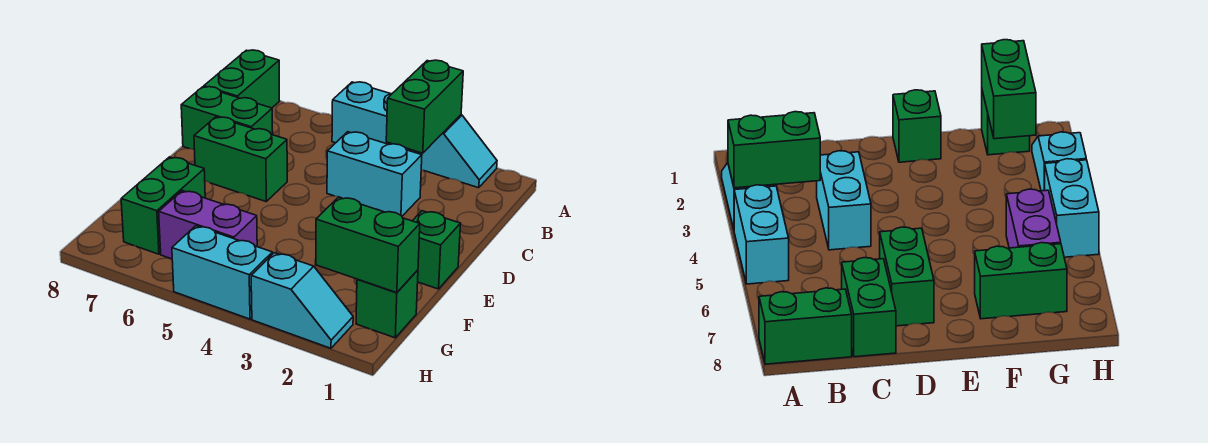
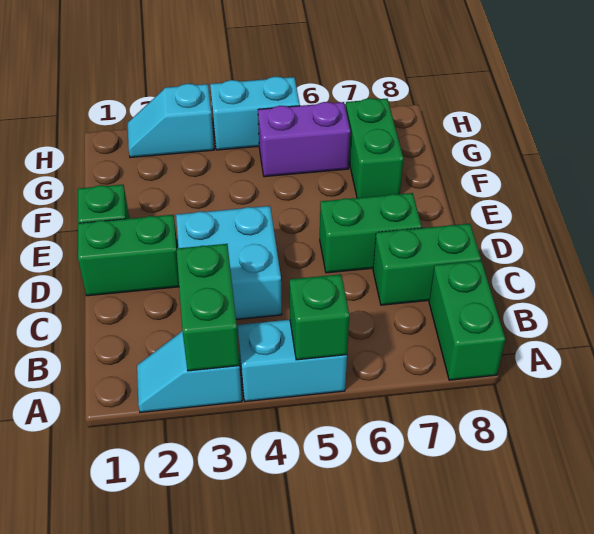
cyan 1x2 brick [327,132,422,216] -> cyan 2x2 brick [176,206,282,319]
green 1x1 brick [356,270,418,338] -> green 1x1 brick moved to [290,274,349,360]
green 1x2 brick [316,197,420,293] -> green 1x2 brick moved to [78,215,179,296]

